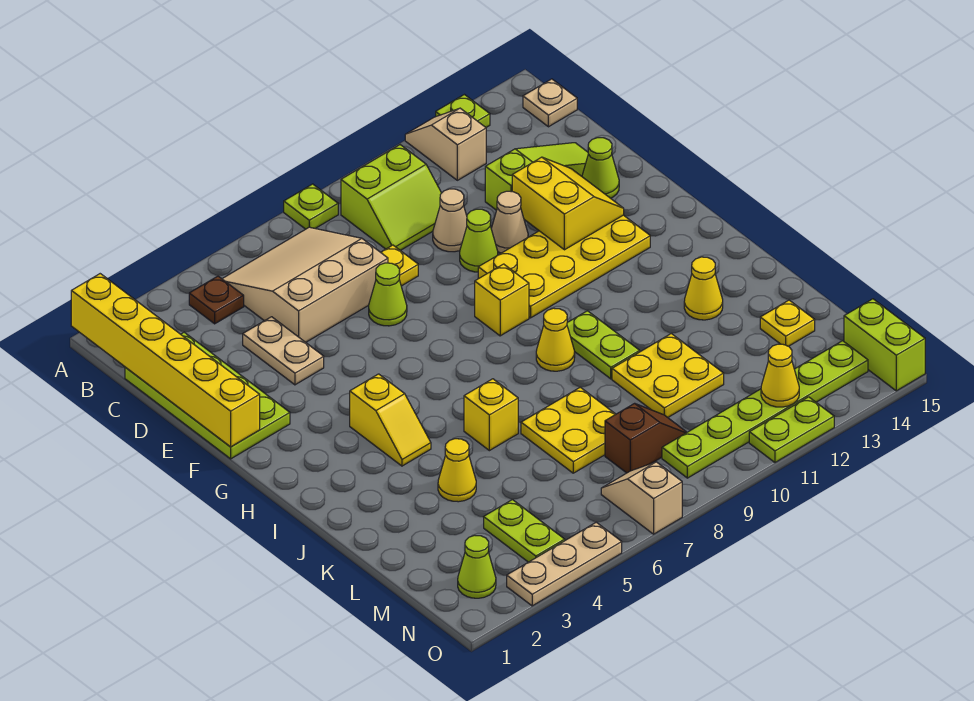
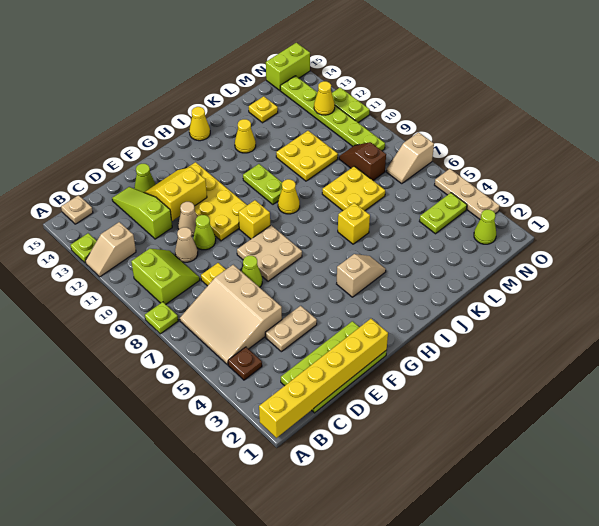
none -> tan 2x2 plate [237,225,302,281]
yellow 1x2 slope [350,374,431,466] -> tan 1x2 slope [337,254,386,297]
lime 1x2 plate [567,311,640,379] -> lime 1x2 plate turned to [243,164,282,204]
yellow 1x1 cone [438,439,476,502] -> yellow 1x1 cone moved to [189,107,210,141]

